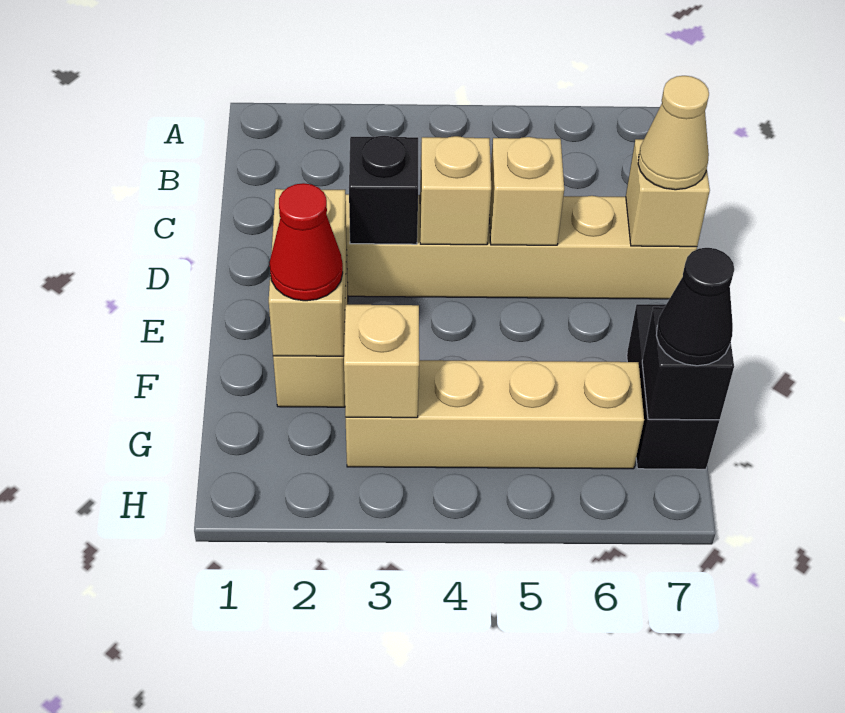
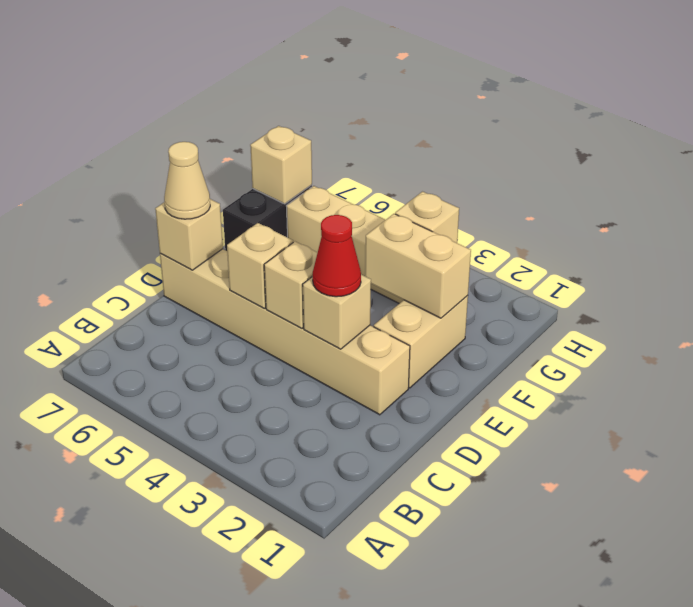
black 1x1 brick [349,136,418,244] -> tan 1x1 brick [303,275,371,349]
tan 1x2 brick [269,189,347,356] -> tan 1x2 brick turned to [365,214,471,318]
red 1x1 cone [269,183,343,301] -> red 1x1 cone moved to [313,215,361,297]
black 1x1 brick [642,307,734,420] -> tan 1x1 brick [250,126,312,204]
black 1x1 cone [656,248,734,366] -> none

